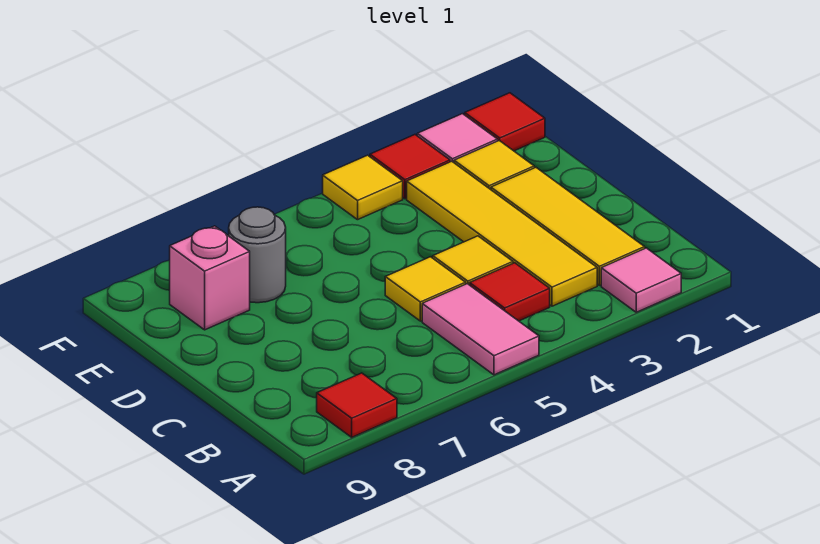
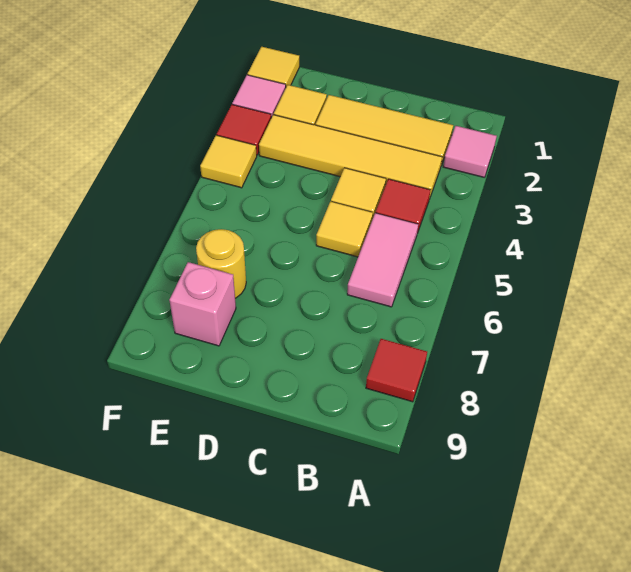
pink 1x2 tile [422,284,539,375] -> pink 1x2 tile turned to [347,213,418,307]
grey 1x1 round brick [229,207,286,303] -> yellow 1x1 round brick [196,229,246,298]
red 1x1 tile [465,93,545,151] -> yellow 1x1 tile [248,47,299,86]

